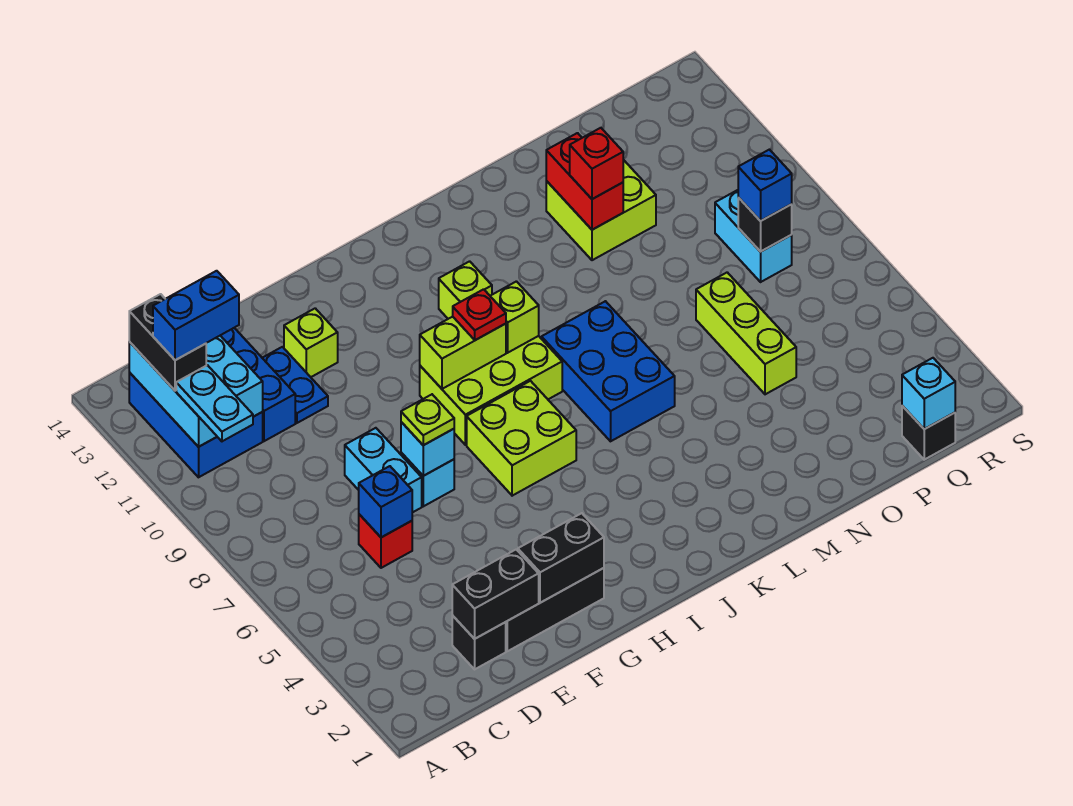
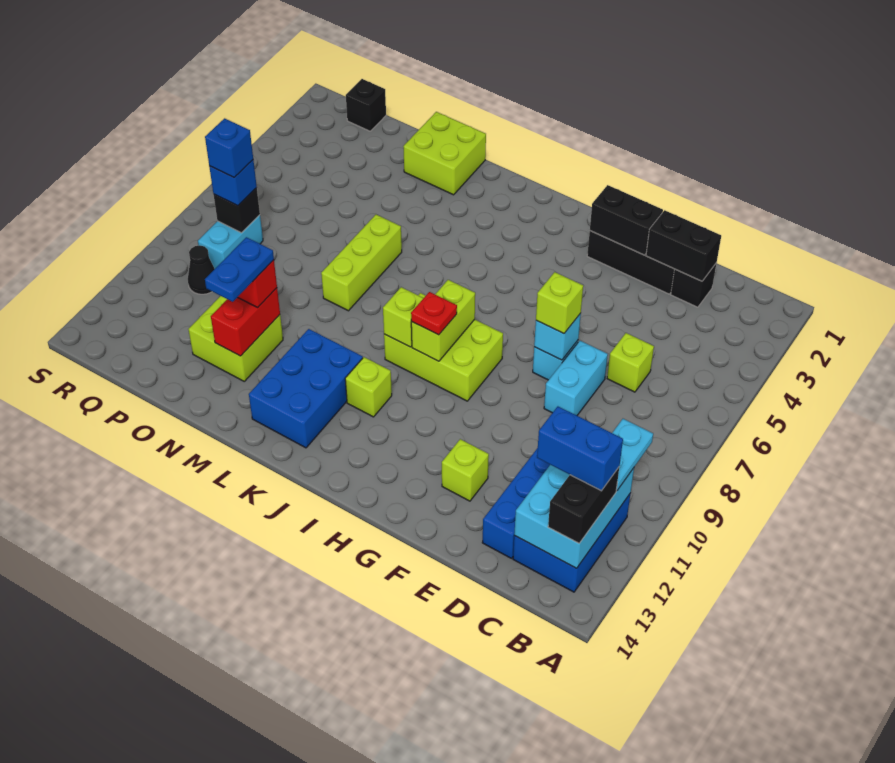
red 1x1 brick [359,514,412,568] -> lime 1x1 brick [607,333,654,392]
blue 1x1 brick [359,466,412,537] -> blue 1x1 brick moved to [205,118,253,177]
blue 1x2 plate [263,347,328,423] -> blue 1x2 plate moved to [205,237,274,302]
lime 1x1 plate [401,395,454,445] -> lime 1x1 brick [536,272,583,334]
lime 2x2 brick [467,381,576,496] -> lime 2x2 brick moved to [403,112,486,195]
lime 1x2 brick [420,317,506,389] -> lime 1x2 brick turned to [411,280,475,361]
blue 2x3 brick [542,301,675,441] -> blue 2x3 brick moved to [249,329,363,448]
lime 1x3 brick [696,272,796,394] -> lime 1x3 brick moved to [321,215,402,311]
cyan 1x1 brick [902,358,955,429] -> none
none -> black 1x1 cone [188,245,214,294]

